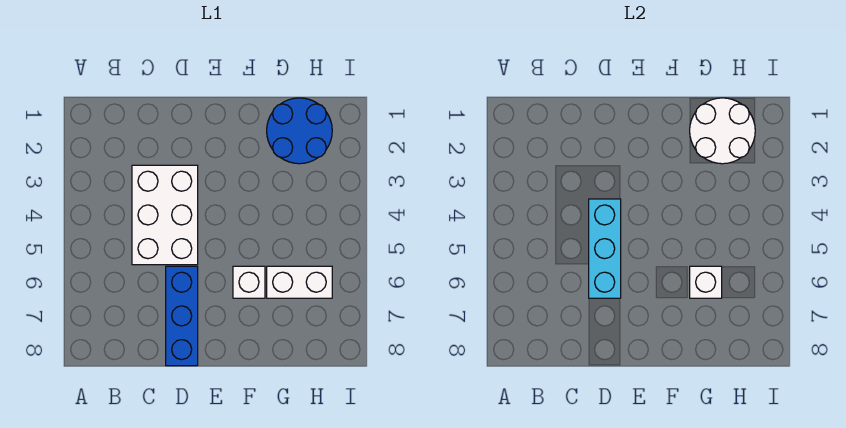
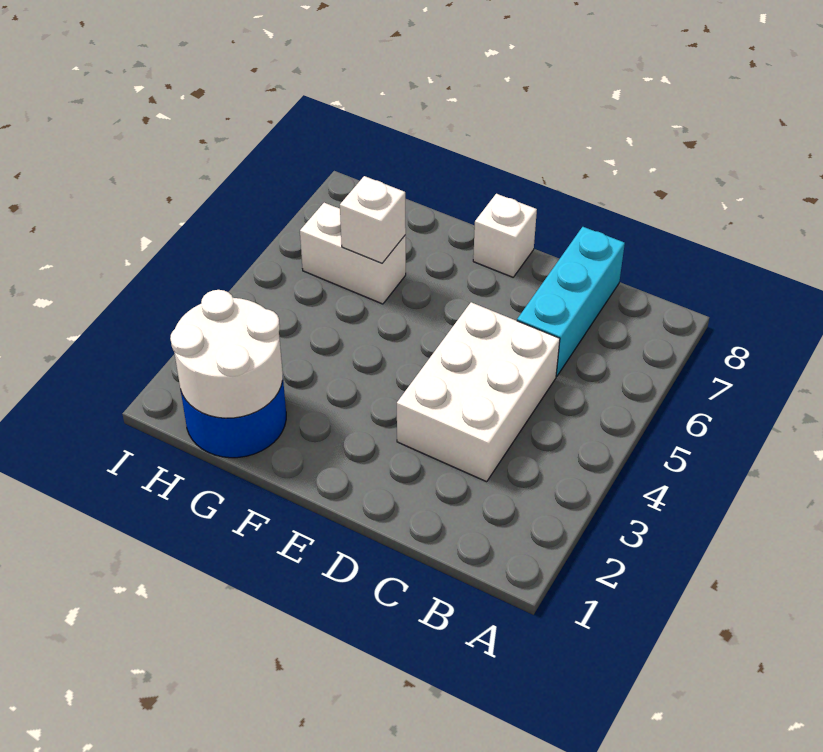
cyan 1x3 brick [589,199,621,298] -> cyan 1x3 brick moved to [517,227,625,376]
blue 1x3 brick [166,266,198,366] -> none
white 1x1 brick [233,266,265,298] -> white 1x1 brick moved to [473,194,537,277]

